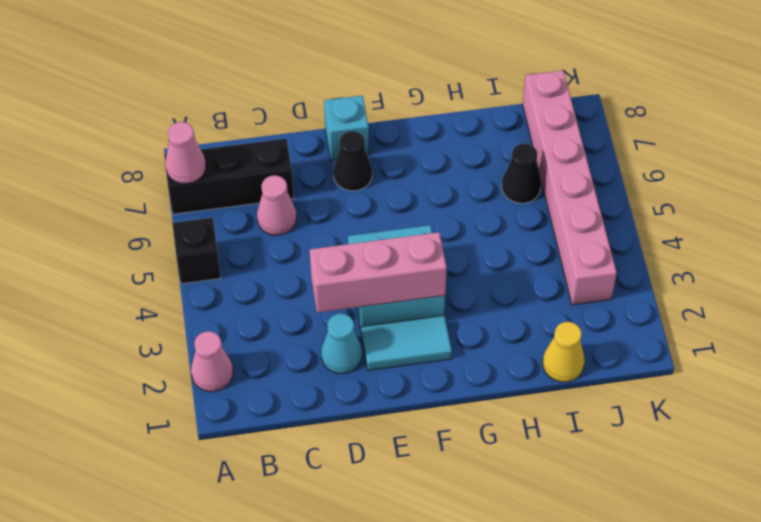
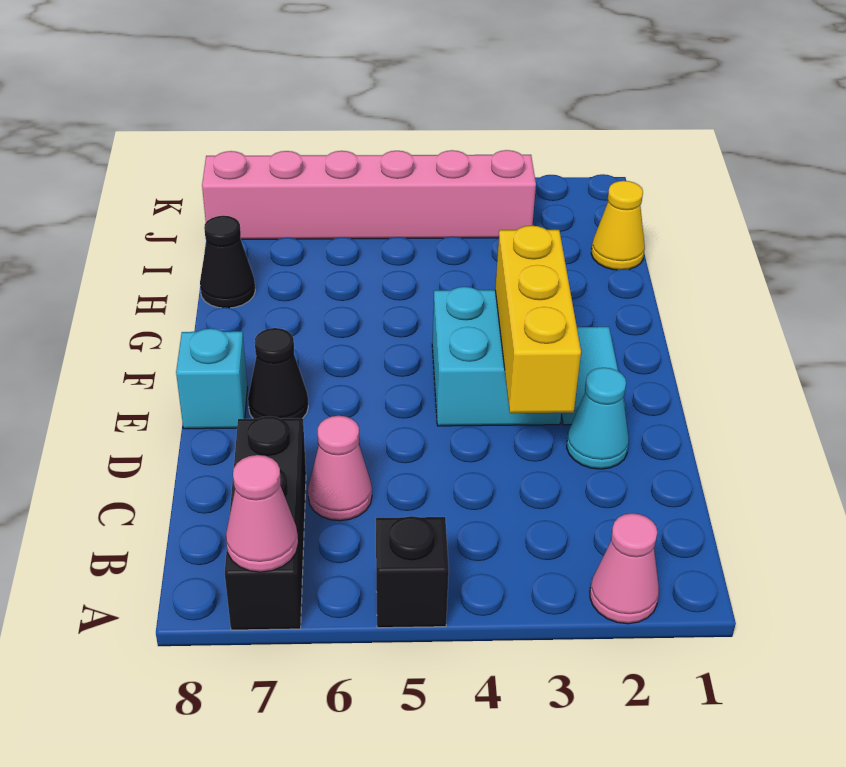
pink 1x3 brick [310,232,447,313] -> yellow 1x3 brick [495,226,581,413]
black 1x1 cone [502,144,541,203] -> black 1x1 cone moved to [200,216,255,308]

